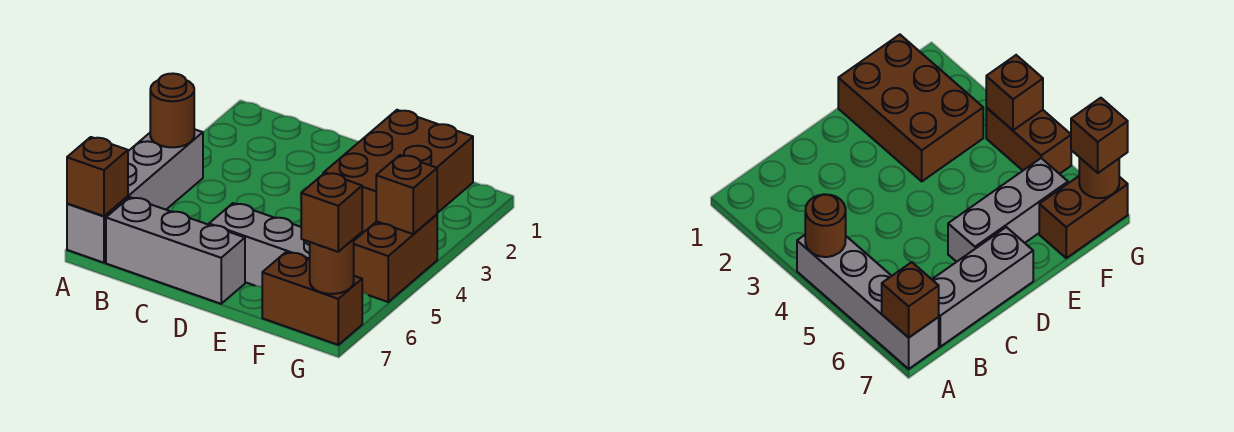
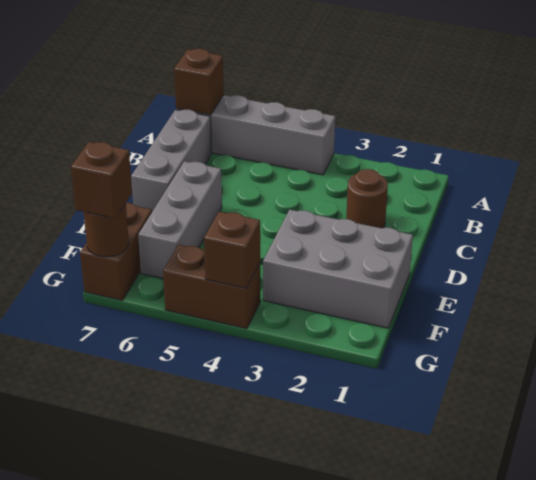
brown 1x1 round brick [150,74,194,147] -> brown 1x1 round brick moved to [346,169,388,228]
brown 2x3 brick [323,110,473,233] -> grey 2x3 brick [263,210,413,328]

